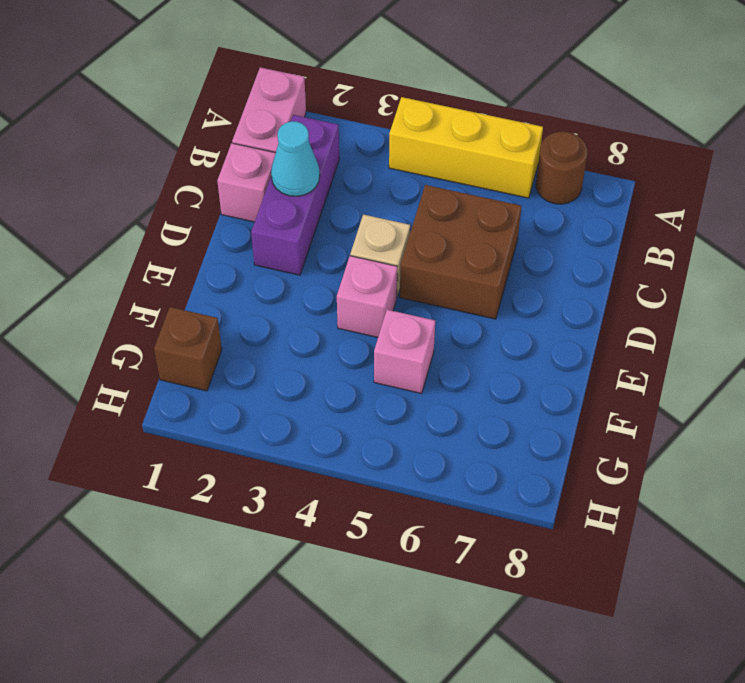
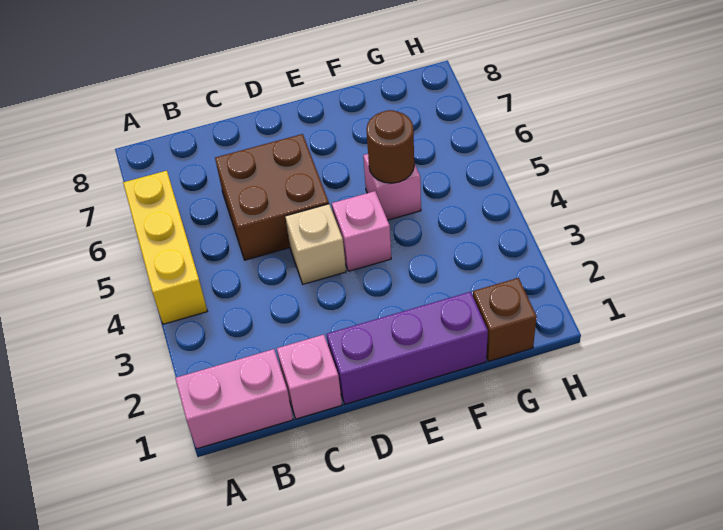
brown 1x1 round brick [536,131,587,204] -> brown 1x1 round brick moved to [366,110,414,183]
purple 1x3 brick [251,115,339,275] -> purple 1x3 brick moved to [327,292,488,404]
cyan 1x1 cone [271,121,320,196] -> none

